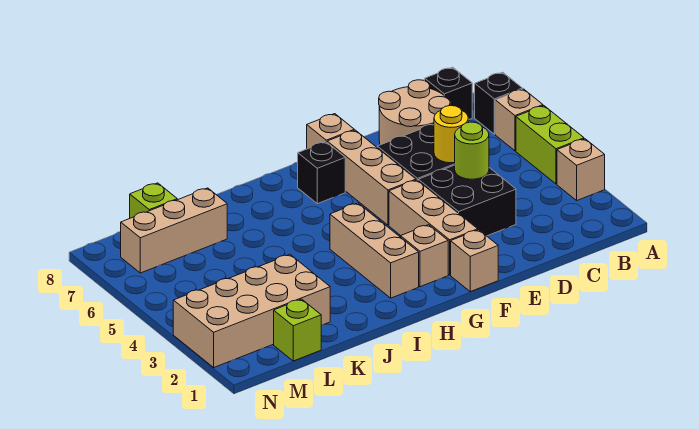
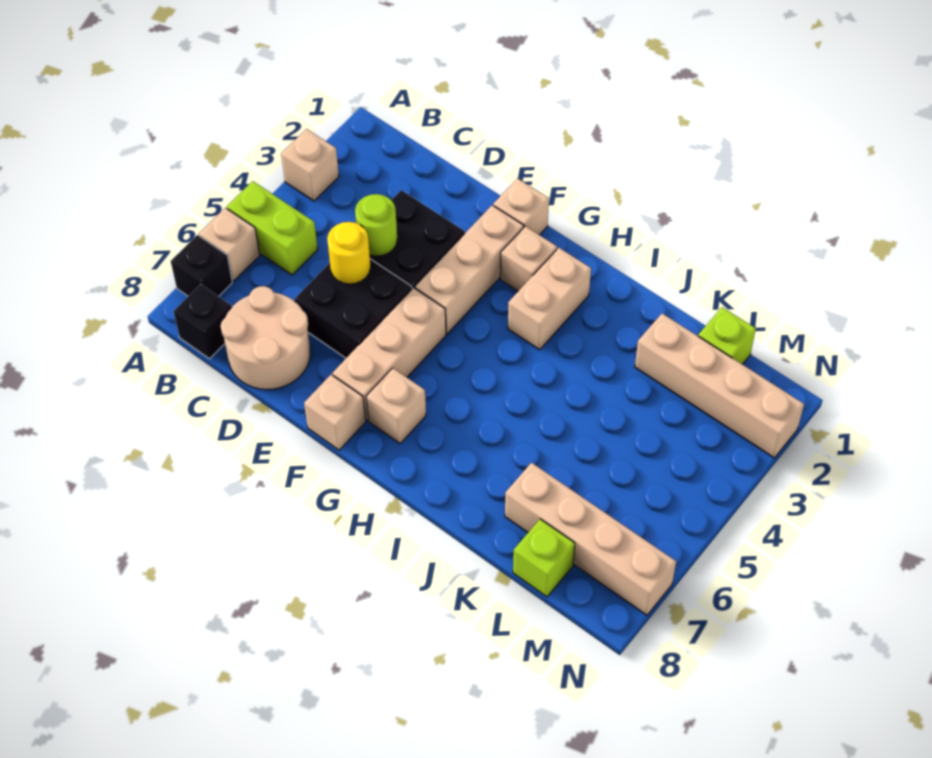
lime 1x2 brick [516,106,584,184] -> lime 1x2 brick turned to [227,181,318,275]
black 1x1 brick [298,142,345,204] -> tan 1x1 brick [366,368,426,444]
tan 1x3 brick [330,203,419,298] -> tan 1x2 brick [508,248,591,350]
tan 2x4 brick [173,255,330,367] -> tan 1x4 brick [635,314,804,458]
tan 1x3 brick [121,188,227,273] -> tan 1x4 brick [505,463,676,615]

